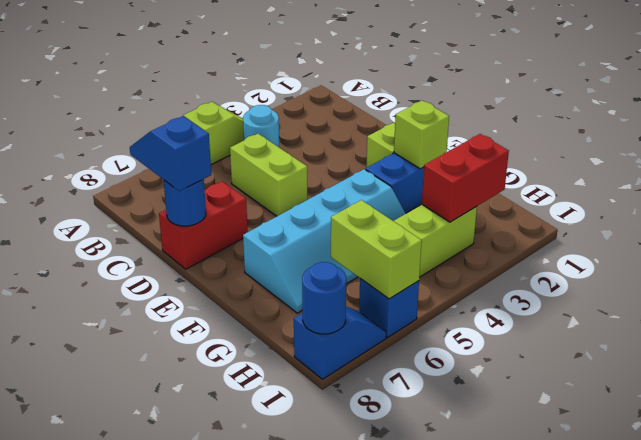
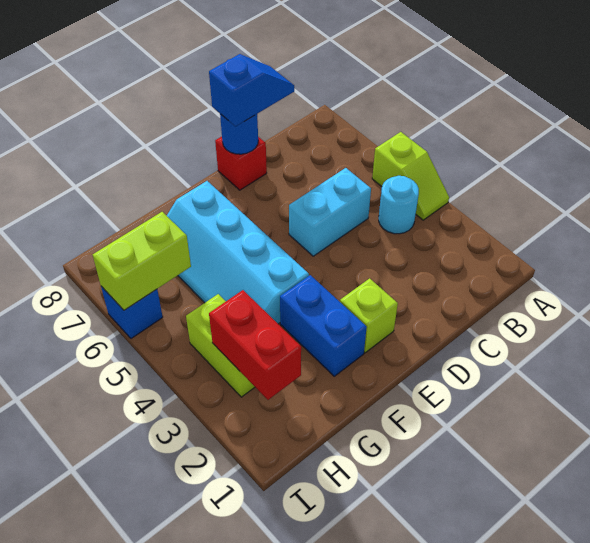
lime 1x2 brick [230,134,308,216] -> cyan 1x2 brick [289,168,371,256]
red 1x2 brick [159,181,248,269] -> red 1x1 brick [215,137,267,190]
lime 1x1 brick [394,100,449,169] -> none
blue 1x2 slope [294,306,386,379] -> none
blue 1x1 round brick [302,262,346,334] -> none

